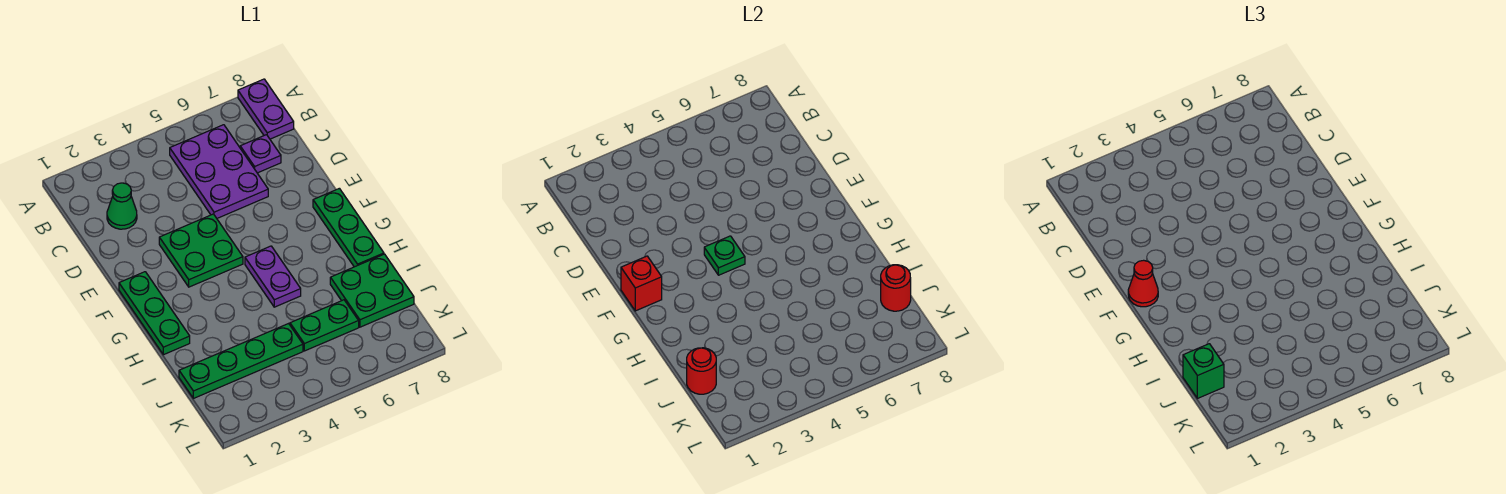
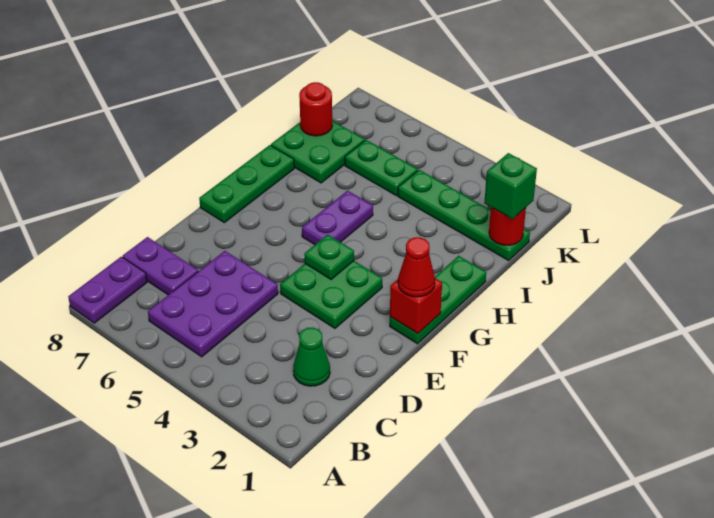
purple 1x1 plate [240,135,281,173] -> purple 1x2 plate [123,237,198,295]

